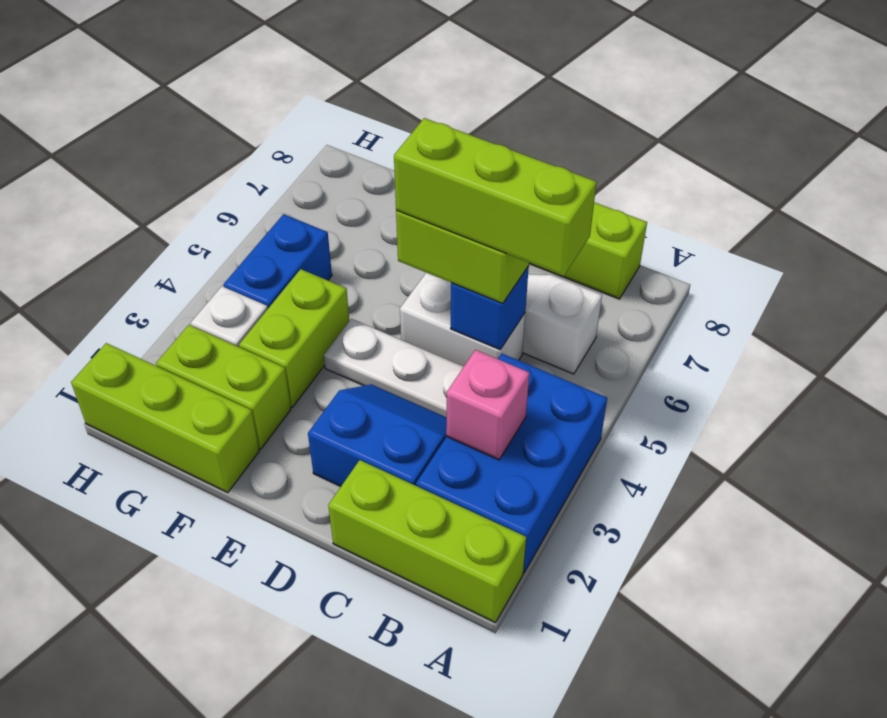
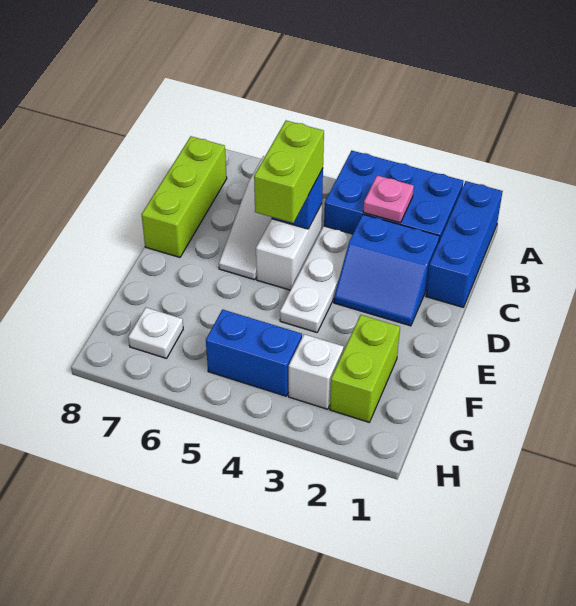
lime 1x3 brick [328,460,526,623] -> blue 1x3 brick [426,181,503,307]
pink 1x1 brick [446,350,529,460] -> pink 1x1 plate [363,175,414,223]
lime 1x3 brick [394,118,597,276] -> none
blue 2x2 slope [308,384,447,486] -> blue 2x2 slope turned to [334,214,439,326]
lime 1x3 brick [71,343,259,493] -> none
lime 1x2 brick [239,269,349,407] -> none
none -> white 1x1 plate [128,308,183,358]

